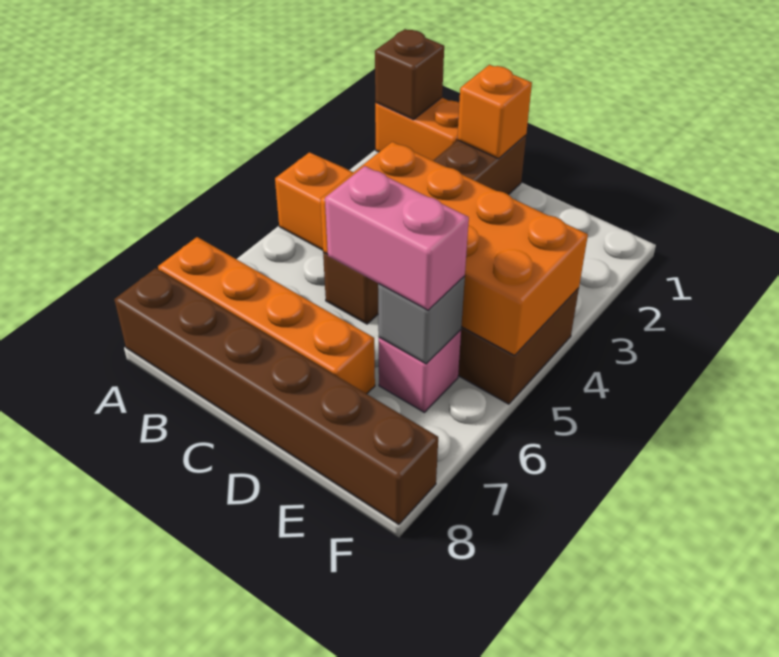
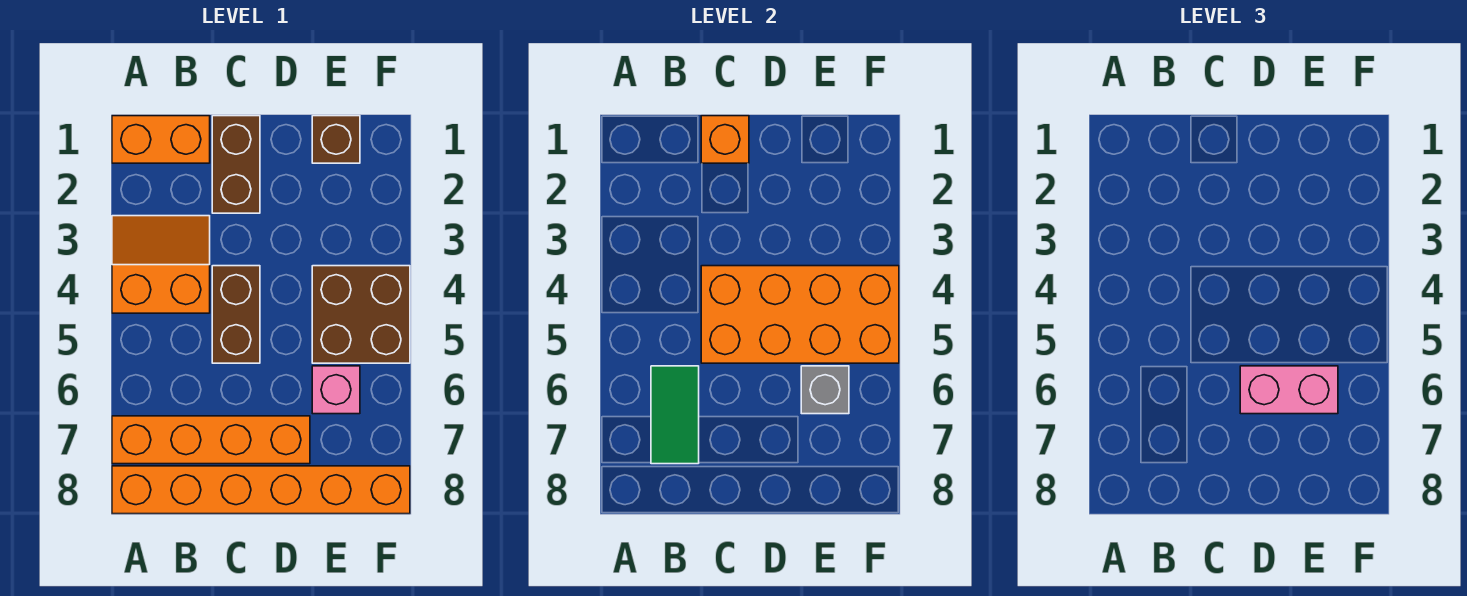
brown 1x1 brick [375,29,444,120] -> brown 1x1 brick moved to [312,116,360,163]
brown 1x6 brick [114,268,438,524] -> orange 1x6 brick [112,466,410,514]
none -> green 1x2 tile [651,366,699,464]

